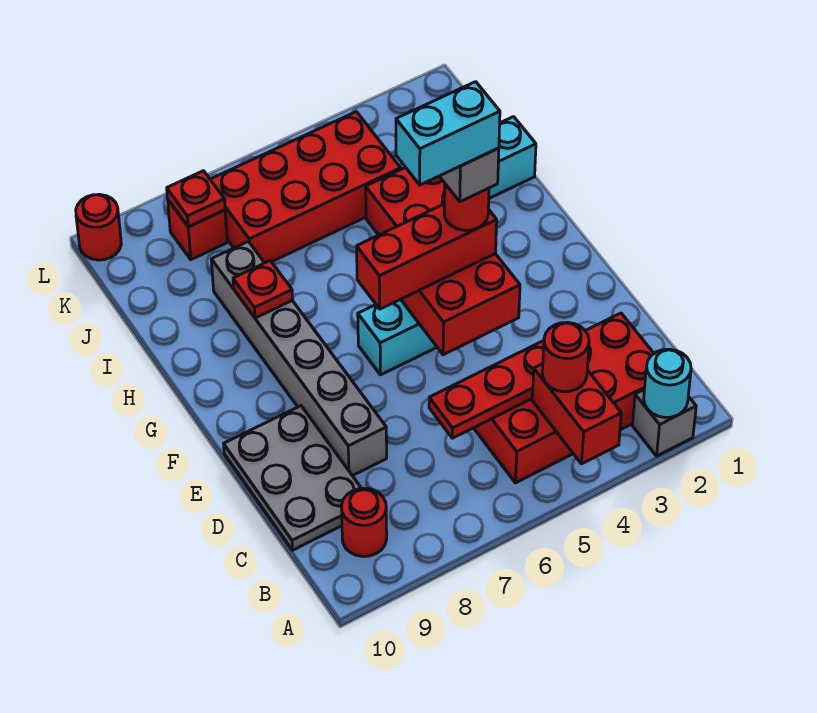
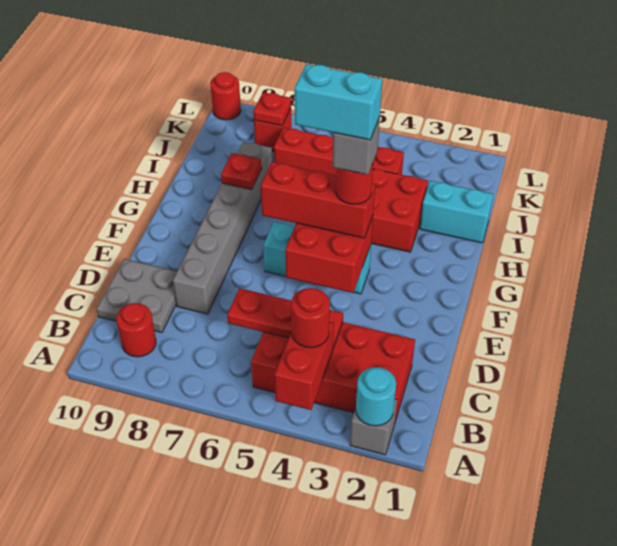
grey 2x3 plate [224,406,362,550] -> grey 2x2 plate [97,259,177,333]
red 2x4 brick [210,112,401,263] -> red 1x4 brick [274,127,404,175]

